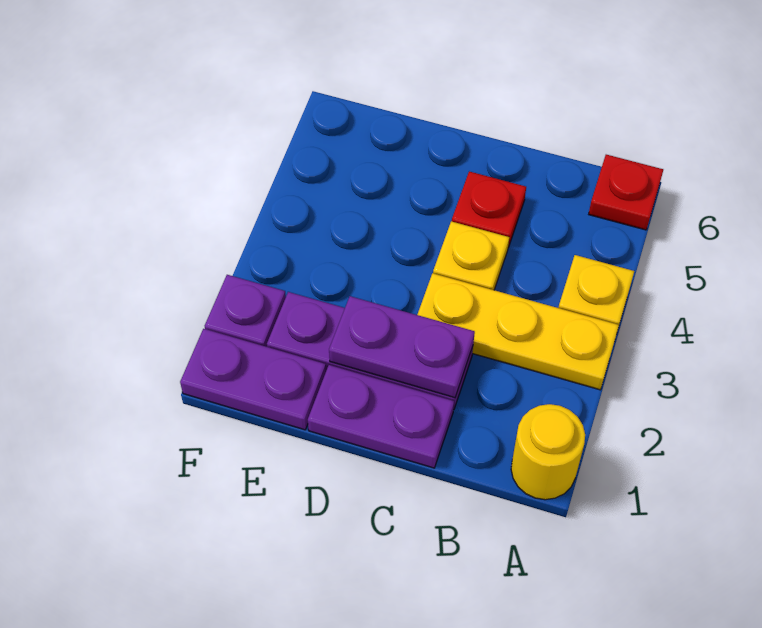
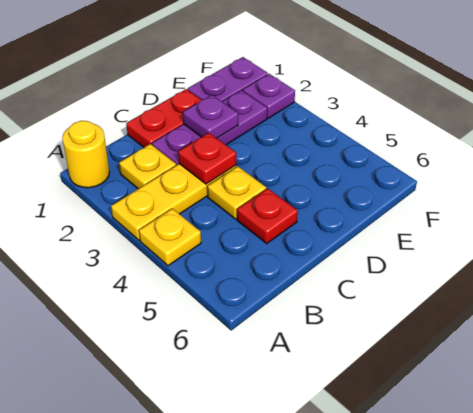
red 1x1 plate [589,155,663,230] -> red 1x1 plate moved to [178,133,236,184]
none -> yellow 1x1 plate [119,144,176,189]
purple 1x2 plate [308,365,454,468] -> red 1x2 plate [126,89,201,147]
purple 1x2 plate [329,296,475,398] -> purple 1x1 plate [183,95,238,138]

